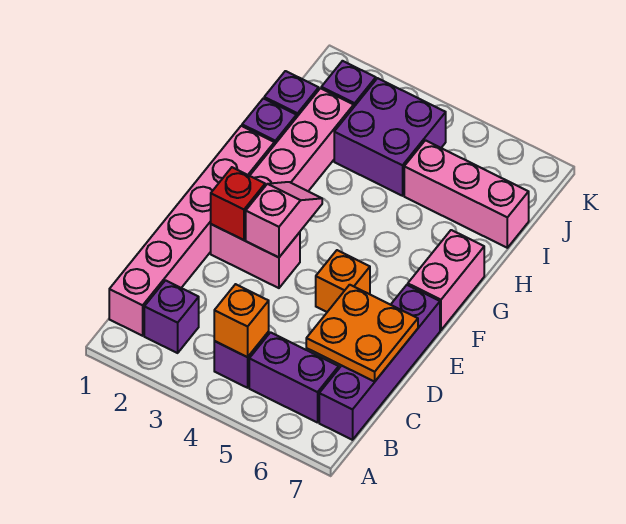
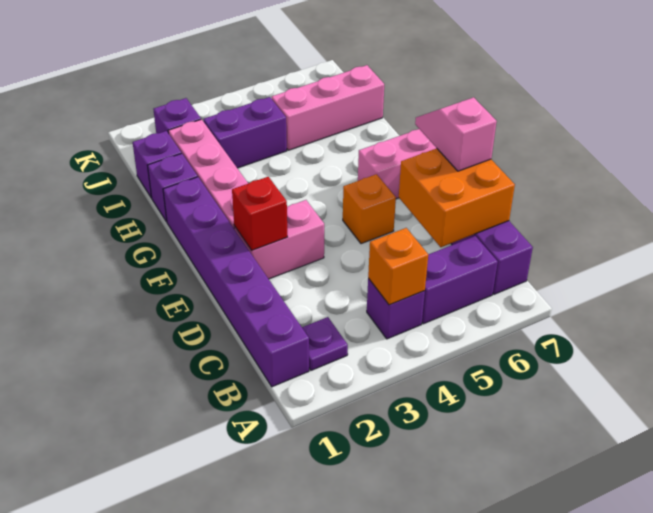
pink 1x6 brick [109,126,274,336] -> purple 1x6 brick [163,177,309,387]
purple 1x1 brick [144,280,199,353] -> purple 1x1 plate [302,317,348,370]
orange 2x2 plate [306,285,418,382] -> orange 2x2 brick [399,148,515,247]
pink 1x2 slope [246,182,322,257] -> pink 1x2 slope moved to [415,97,497,171]
pink 1x2 brick [408,230,484,330] -> pink 1x2 brick turned to [358,129,436,199]
purple 2x2 brick [334,78,446,196] -> purple 1x2 brick [203,97,287,168]

